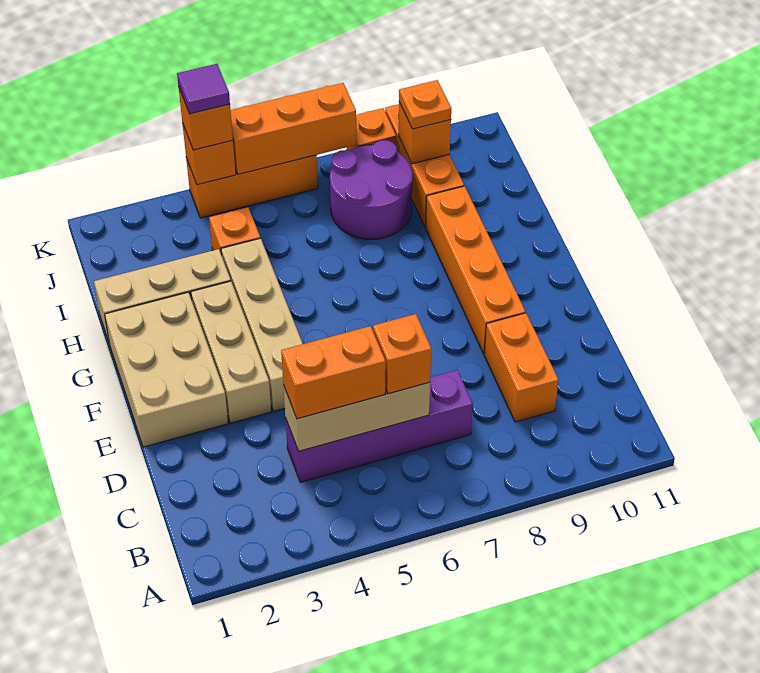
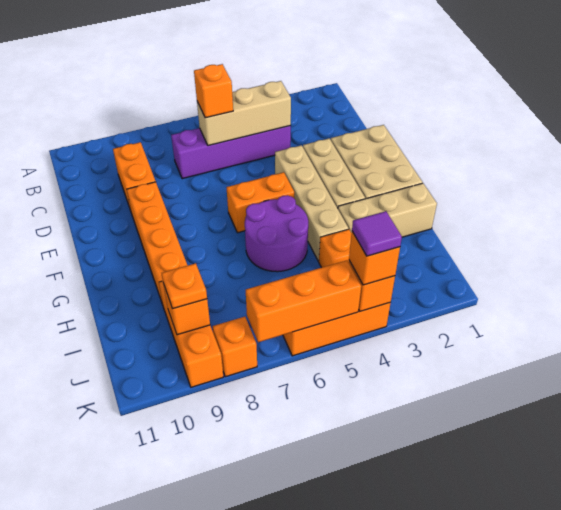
orange 1x2 brick [281,326,386,419] -> orange 1x2 brick moved to [227,172,294,233]
purple 2x2 round brick [330,140,412,239] -> purple 2x2 round brick moved to [245,195,308,272]

